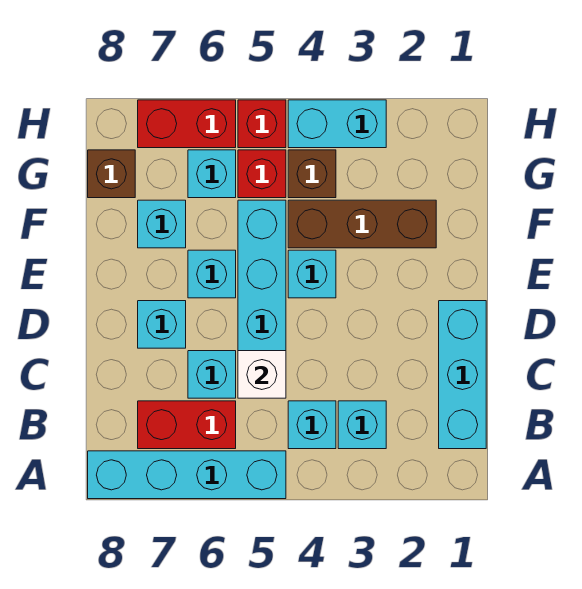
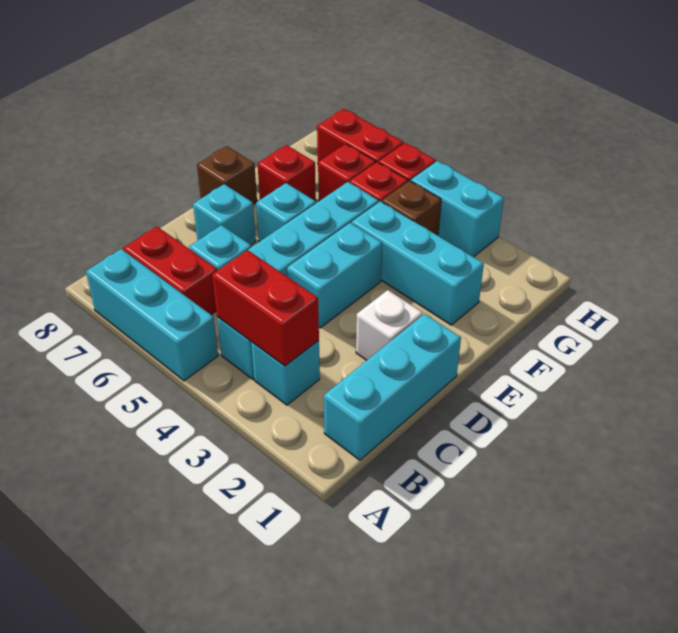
cyan 1x4 brick [88,451,286,499] -> cyan 1x3 brick [86,249,218,381]
none -> red 1x2 brick [212,250,319,366]
white 1x1 brick [238,351,286,398] -> white 1x1 brick moved to [356,290,423,360]
cyan 1x1 brick [288,250,336,298] -> cyan 1x2 brick [287,223,382,328]
brown 1x3 brick [288,200,436,248] -> cyan 1x3 brick [352,201,484,325]
cyan 1x1 brick [138,200,186,248] -> red 1x1 brick [257,145,316,201]
cyan 1x1 brick [188,150,236,198] -> red 1x1 brick [318,144,376,201]
brown 1x1 brick [88,150,135,198] -> brown 1x1 brick moved to [197,146,257,205]

